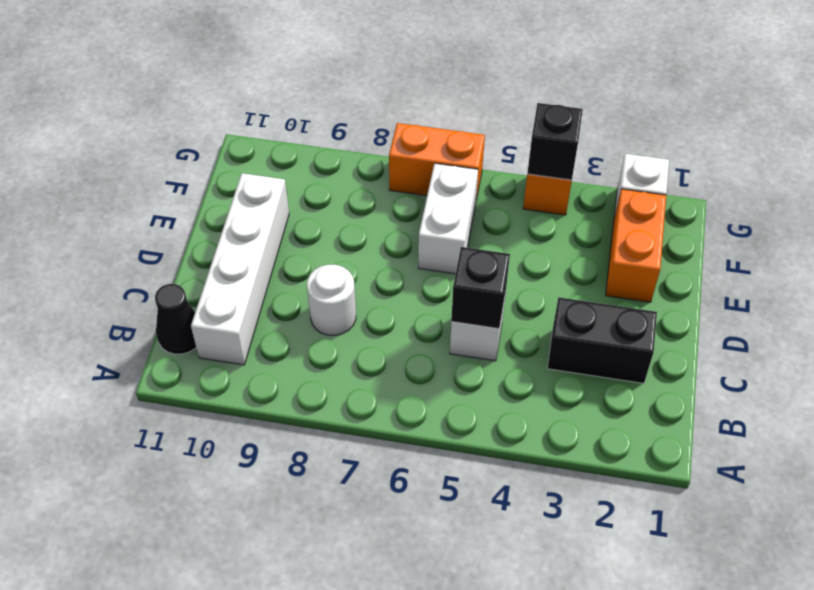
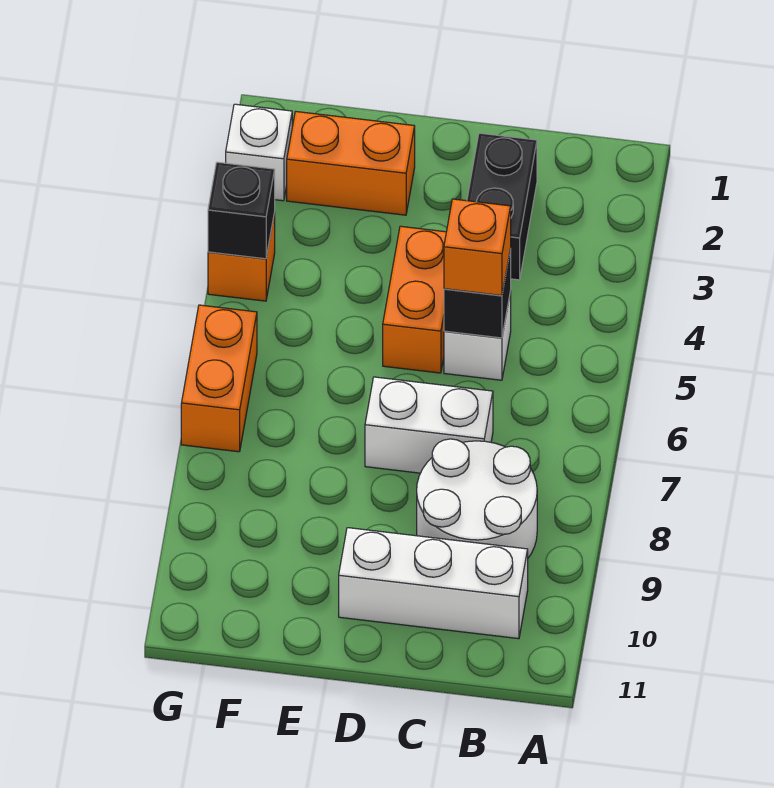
white 1x4 brick [191,173,289,365] -> white 1x3 brick [339,528,528,639]
black 1x1 cone [155,284,196,354] -> none
none -> orange 1x1 brick [444,199,511,296]
white 1x1 round brick [307,265,356,335] -> white 2x2 round brick [417,439,537,558]
none -> orange 1x2 brick [383,226,446,373]
white 1x2 brick [418,163,478,274] -> white 1x2 brick moved to [365,377,493,473]

